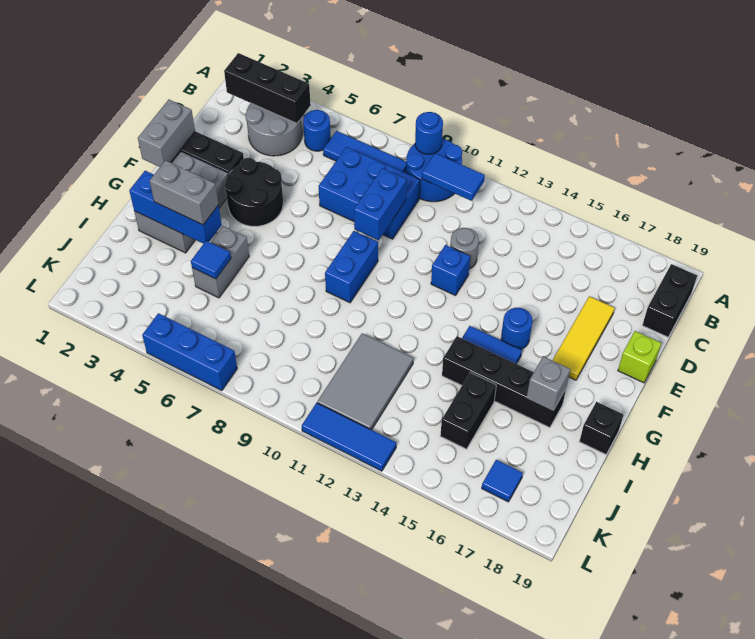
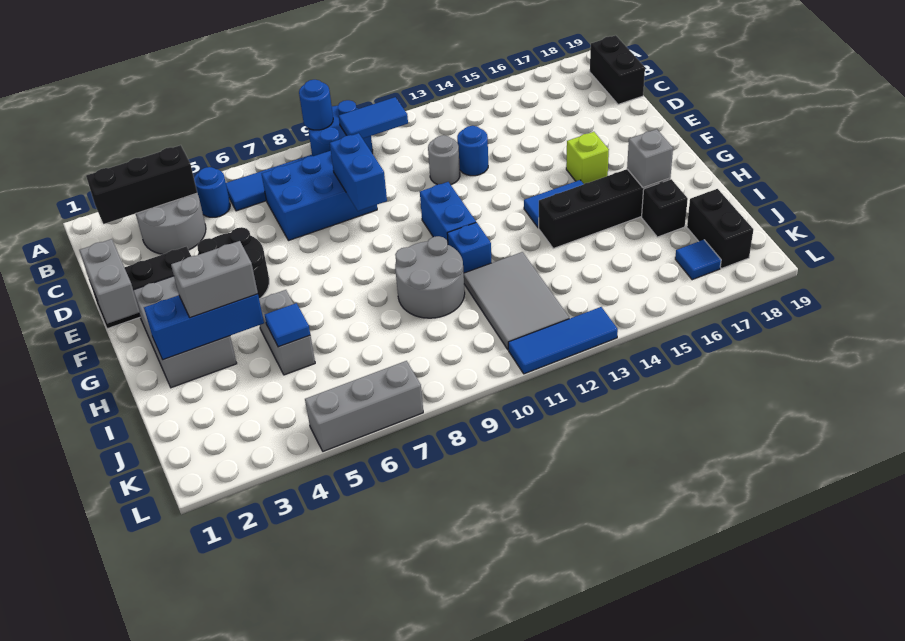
yellow 1x3 tile [553,296,615,380] -> none
blue 1x1 brick [431,245,470,296] -> blue 1x1 brick moved to [447,222,491,273]
lime 1x1 brick [618,331,661,383] -> lime 1x1 brick moved to [566,132,609,184]
blue 1x2 brick [325,231,378,303] -> blue 1x2 brick moved to [420,182,476,243]
blue 1x1 round brick [501,308,532,349] -> blue 1x1 round brick moved to [457,126,488,176]
none -> grey 2x2 round brick [395,236,465,318]
black 1x1 brick [579,402,623,454] -> black 1x1 brick moved to [642,179,688,237]
black 1x2 brick [440,372,496,449] -> black 1x2 brick moved to [687,189,753,268]
blue 1x3 brick [142,313,237,391] -> grey 1x3 brick [305,361,423,451]

